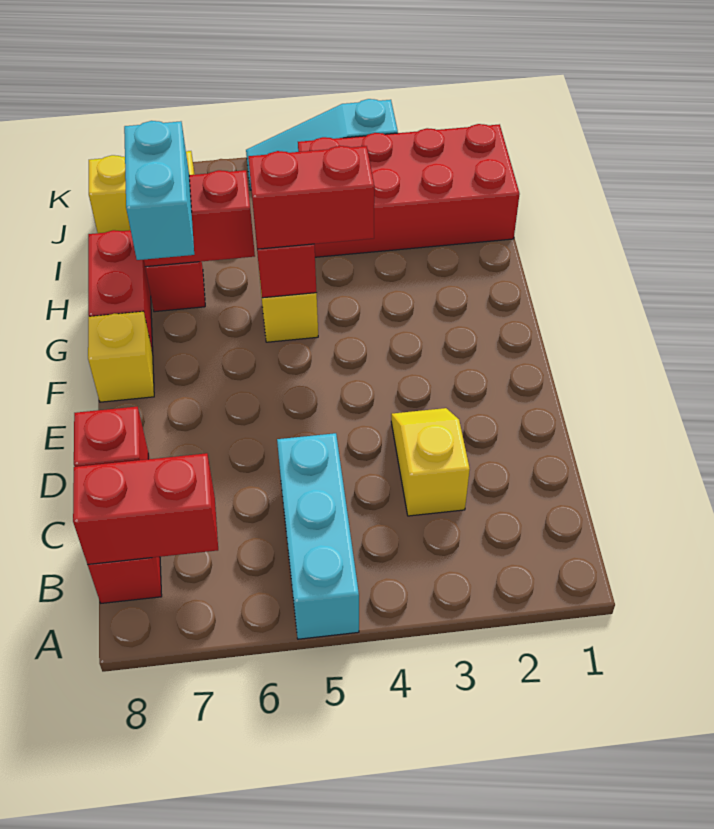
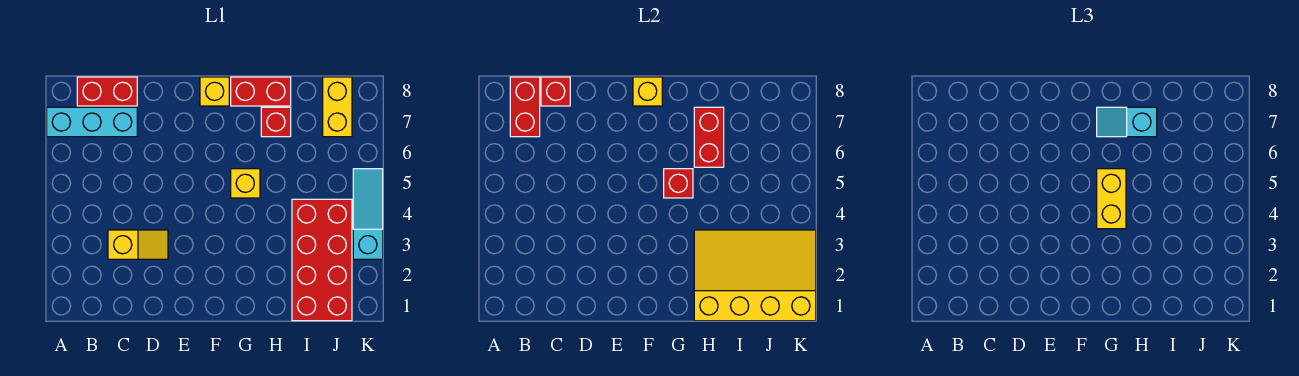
cyan 1x3 brick [277,433,359,639] -> cyan 1x3 brick moved to [47,107,137,137]
none -> yellow 1x1 brick [633,77,662,106]
red 1x2 brick [248,146,374,249] -> yellow 1x2 brick [1097,169,1126,229]
cyan 1x2 brick [124,121,194,260] -> cyan 1x2 slope [1097,107,1157,137]
none -> yellow 3x4 slope [694,230,816,321]

